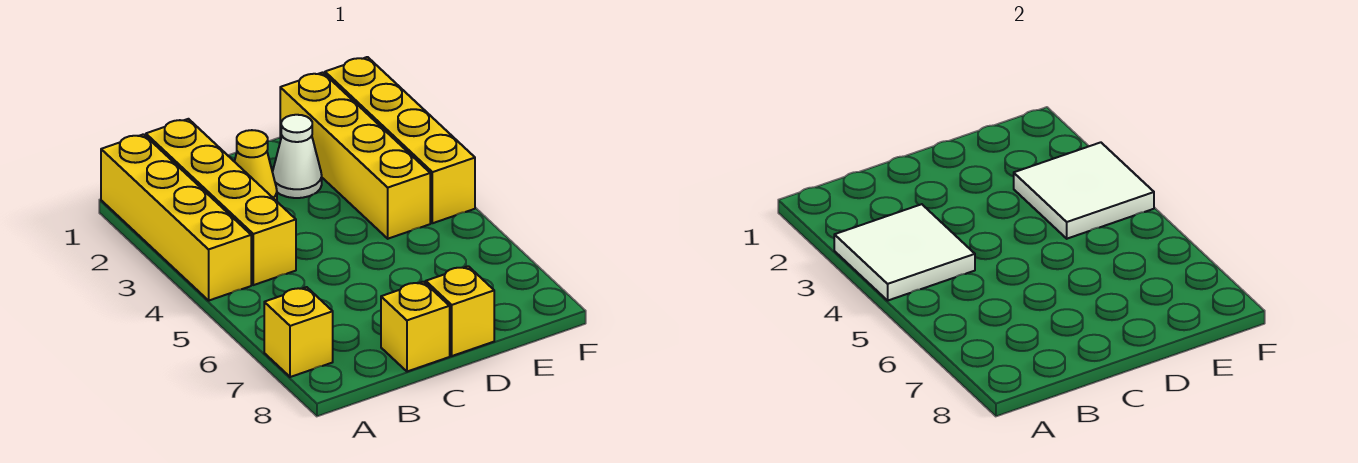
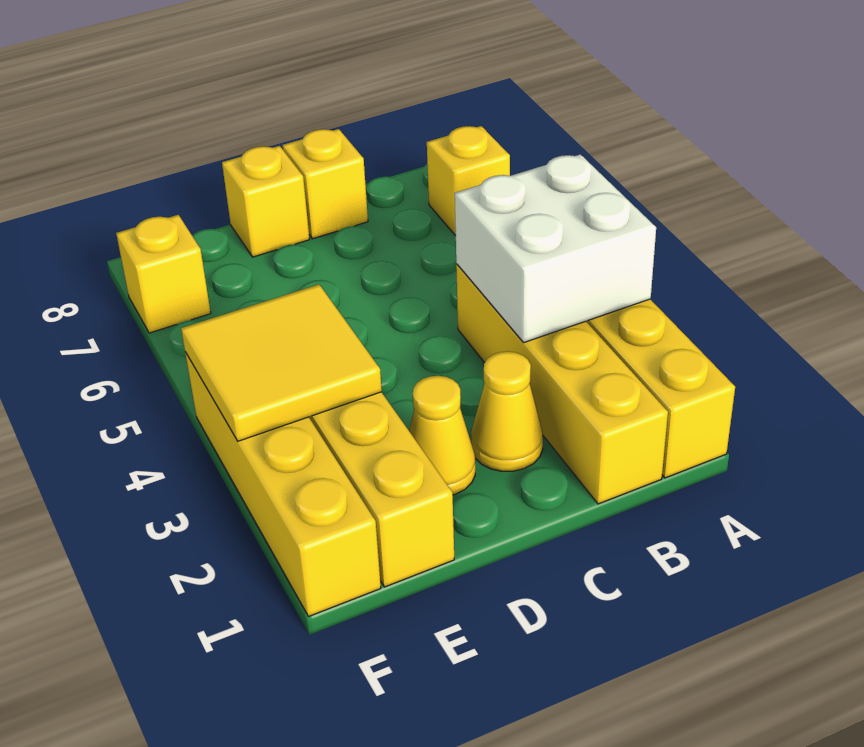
white 2x2 tile [834,204,975,300] -> white 2x2 brick [455,154,656,342]
white 1x1 cone [273,115,322,198] -> yellow 1x1 cone [409,376,475,495]
white 2x2 tile [1014,142,1154,239] -> yellow 2x2 tile [181,284,382,441]
none -> yellow 1x1 brick [116,215,211,333]

